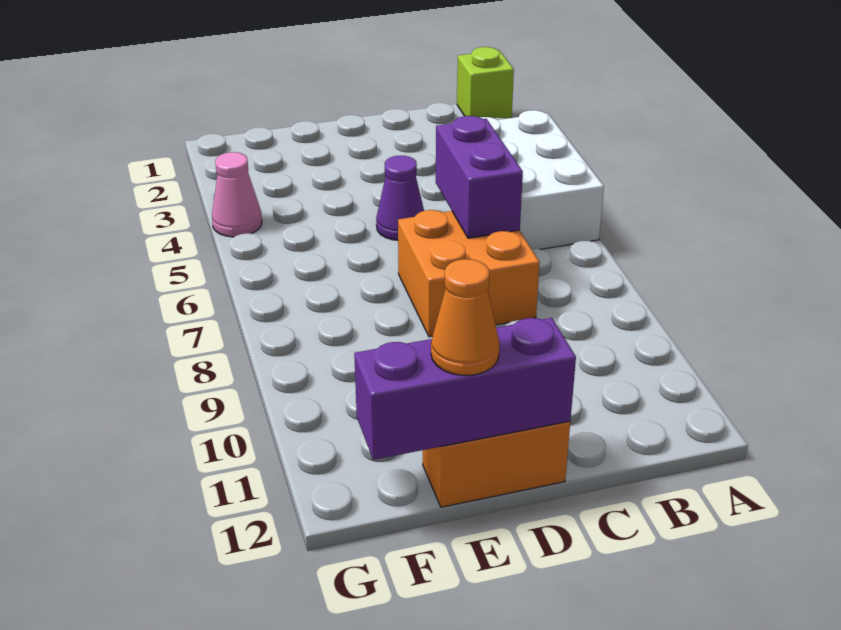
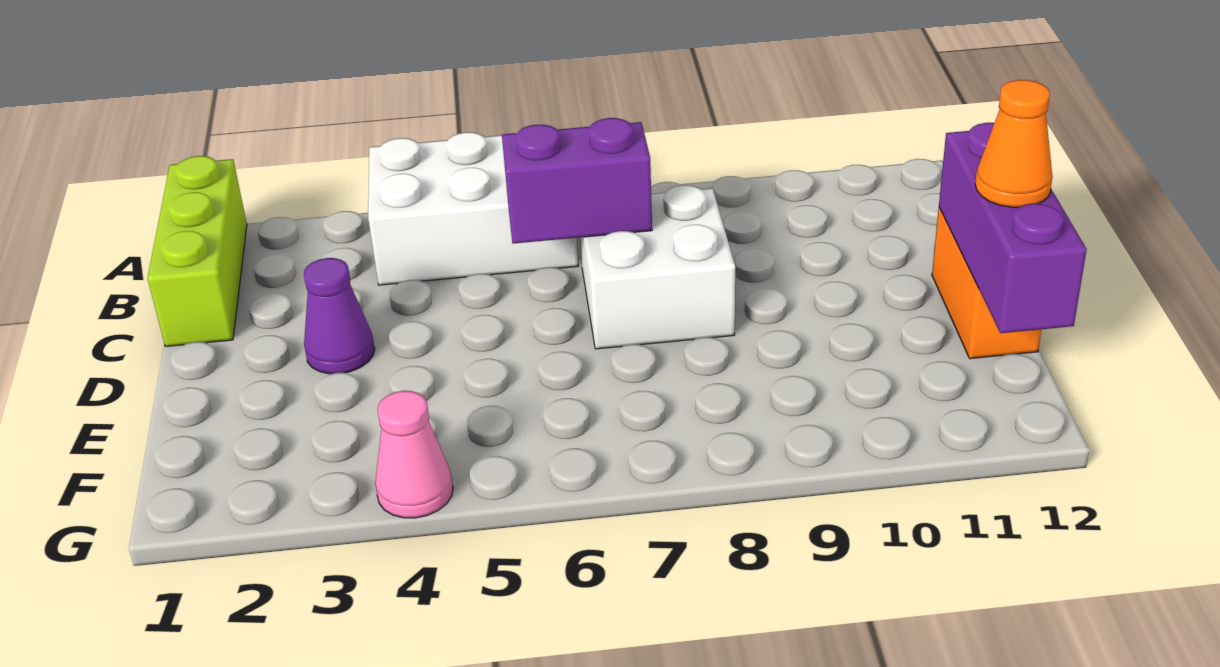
lime 1x1 brick [457,47,514,119] -> lime 1x3 brick [148,156,247,347]
orange 2x2 brick [398,210,540,337] -> white 2x2 brick [580,185,735,349]
purple 1x1 cone [376,156,424,240] -> purple 1x1 cone moved to [304,258,375,374]

